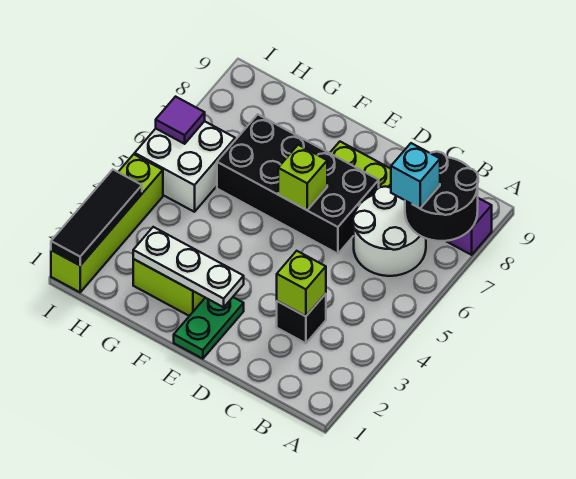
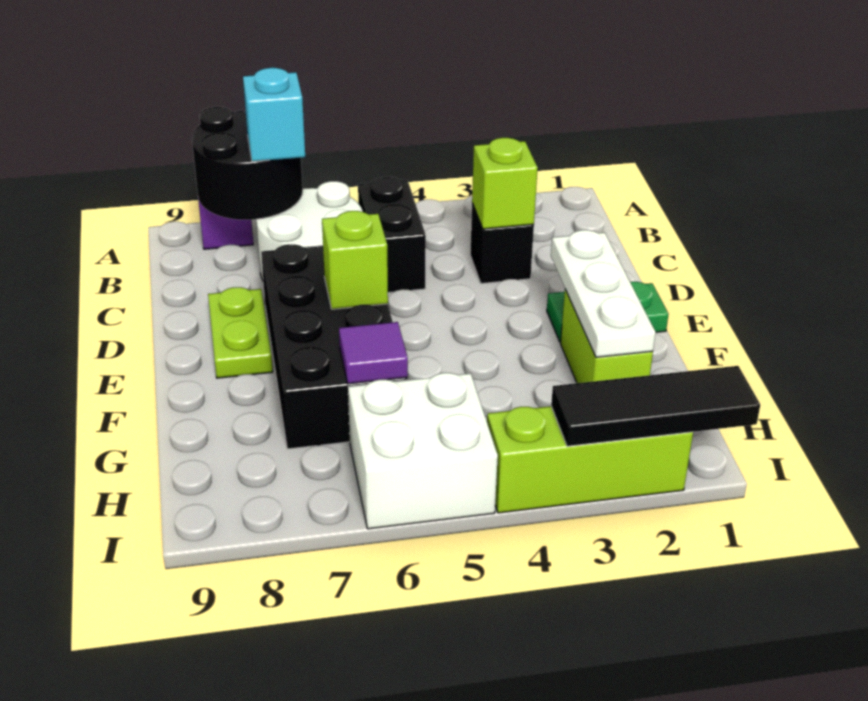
none -> black 1x2 brick [358,177,426,293]
lime 1x4 brick [51,154,163,292] -> lime 1x3 brick [487,406,693,513]
purple 1x1 tile [156,97,205,144] -> purple 1x1 tile moved to [339,322,408,384]

